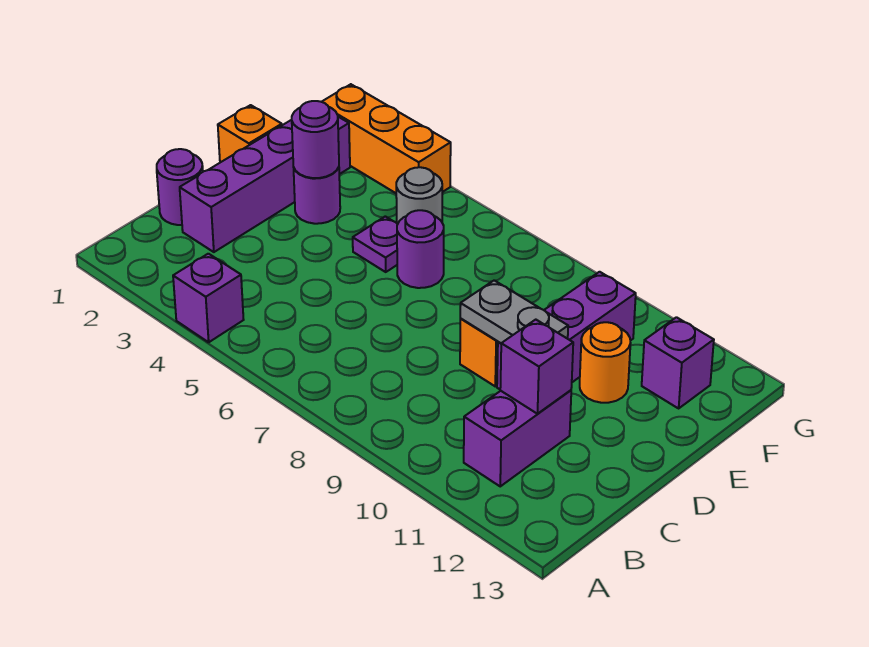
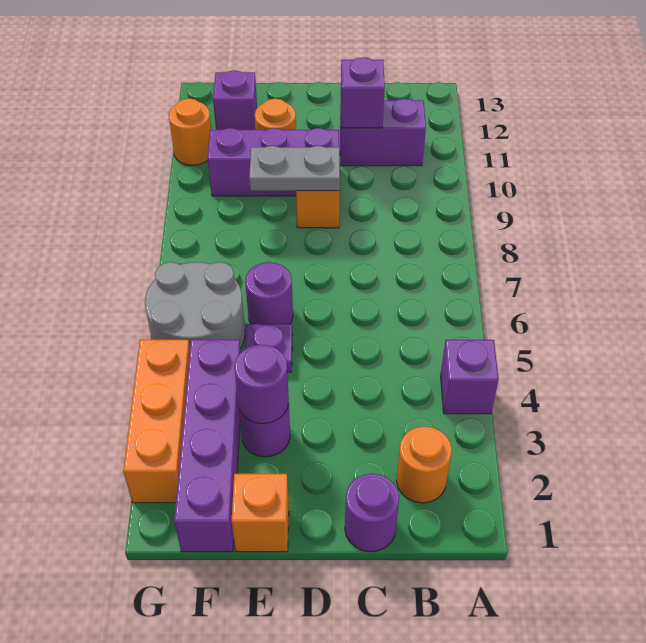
none -> orange 1x1 round brick [396,426,452,503]
purple 1x4 brick [180,117,350,252] -> purple 1x4 brick turned to [174,340,241,552]
grey 1x2 plate [460,280,568,343] -> grey 1x2 plate turned to [249,146,340,191]
grey 1x1 round brick [396,167,442,224] -> grey 2x2 round brick [145,262,245,348]
none -> orange 1x1 round brick [169,98,211,165]

